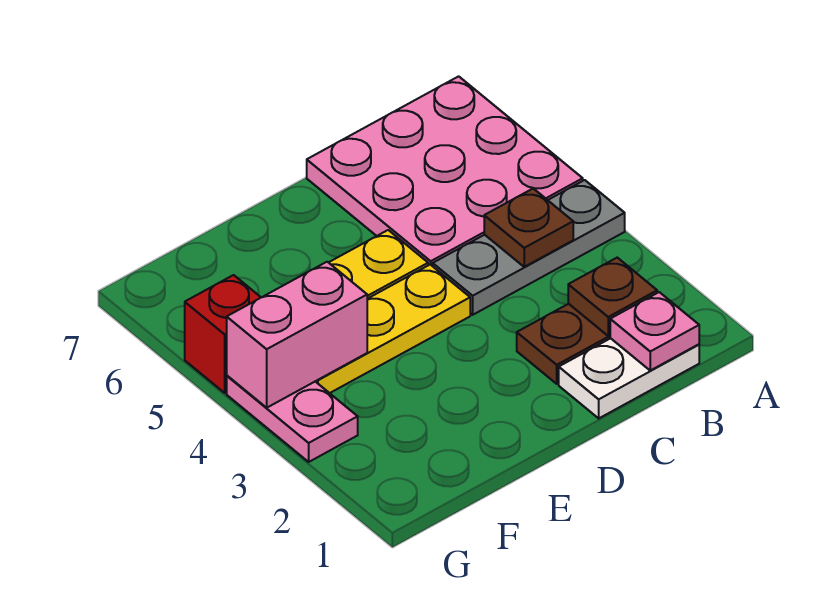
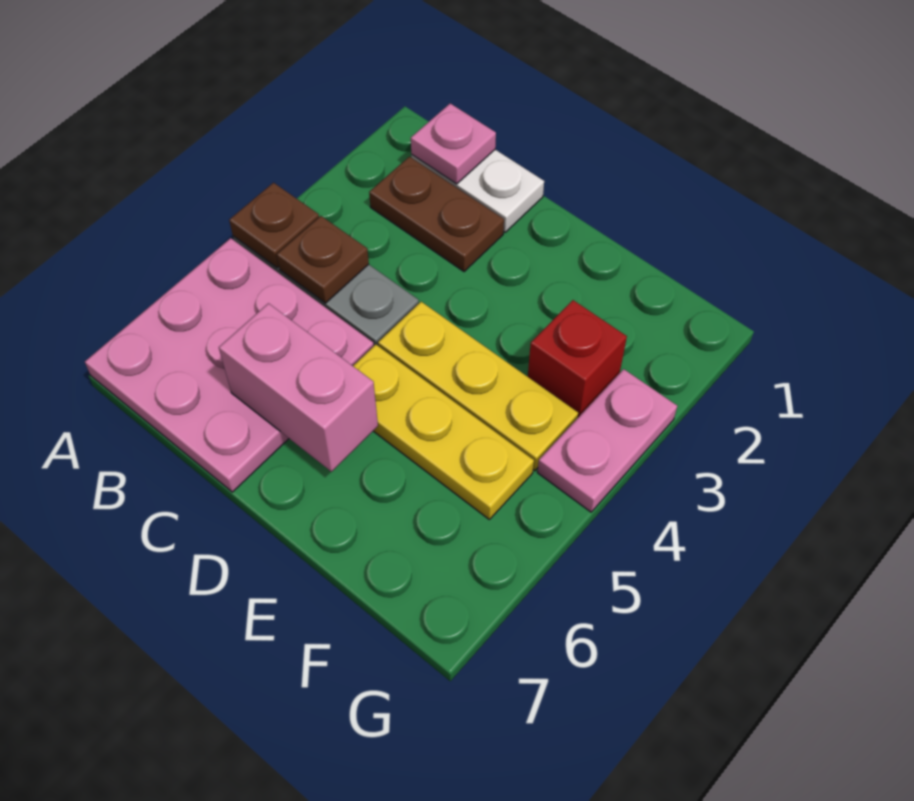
brown 1x1 plate [568,258,657,336] -> brown 1x1 plate moved to [229,183,319,268]
pink 1x2 brick [227,262,367,408] -> pink 1x2 brick moved to [219,303,378,472]
red 1x1 brick [185,275,261,393] -> red 1x1 brick moved to [528,300,627,417]

